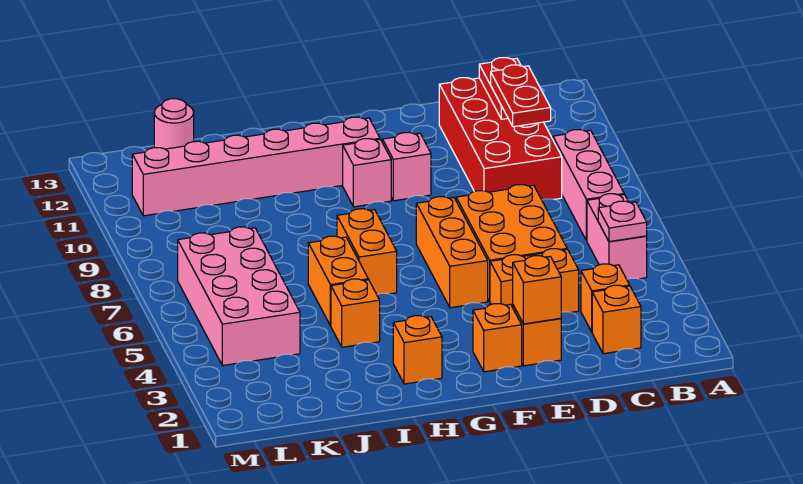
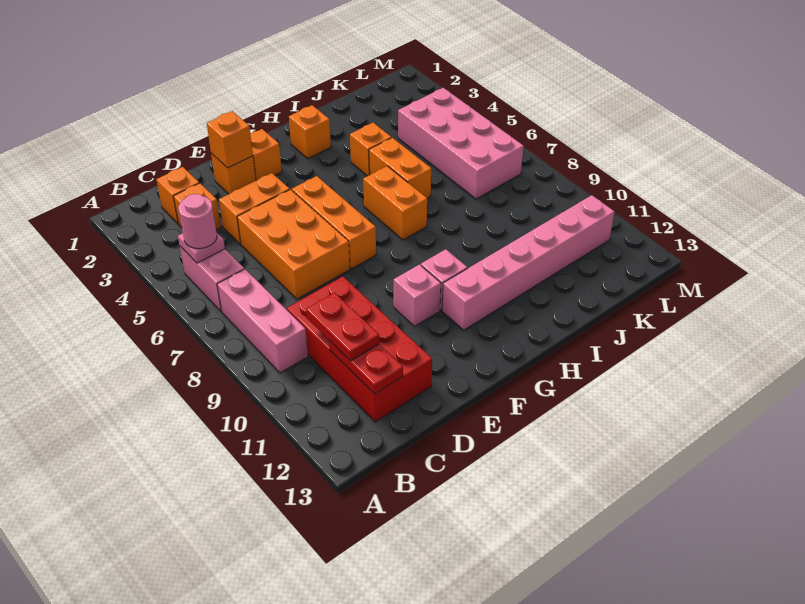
pink 1x1 round brick [154,99,194,149] -> pink 1x1 round brick moved to [178,194,217,249]

